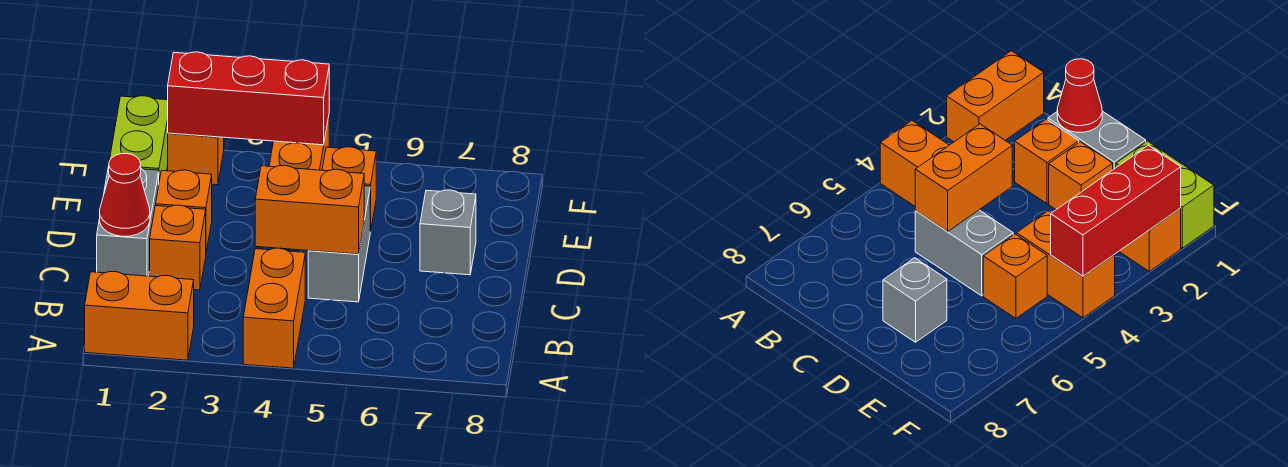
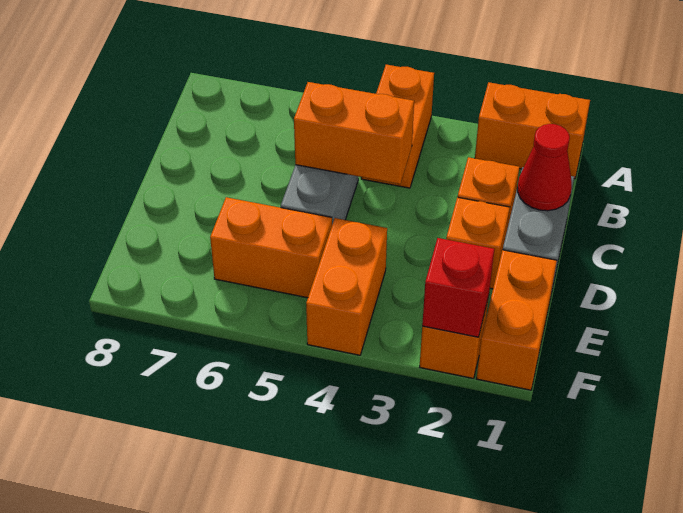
grey 1x1 brick [420,190,476,275] -> none
lime 1x2 brick [109,96,168,181] -> orange 1x2 brick [477,250,557,390]
orange 1x1 brick [322,147,376,231] -> orange 1x2 brick [210,197,332,298]
red 1x3 brick [168,52,329,145] -> red 1x1 brick [422,238,494,337]

